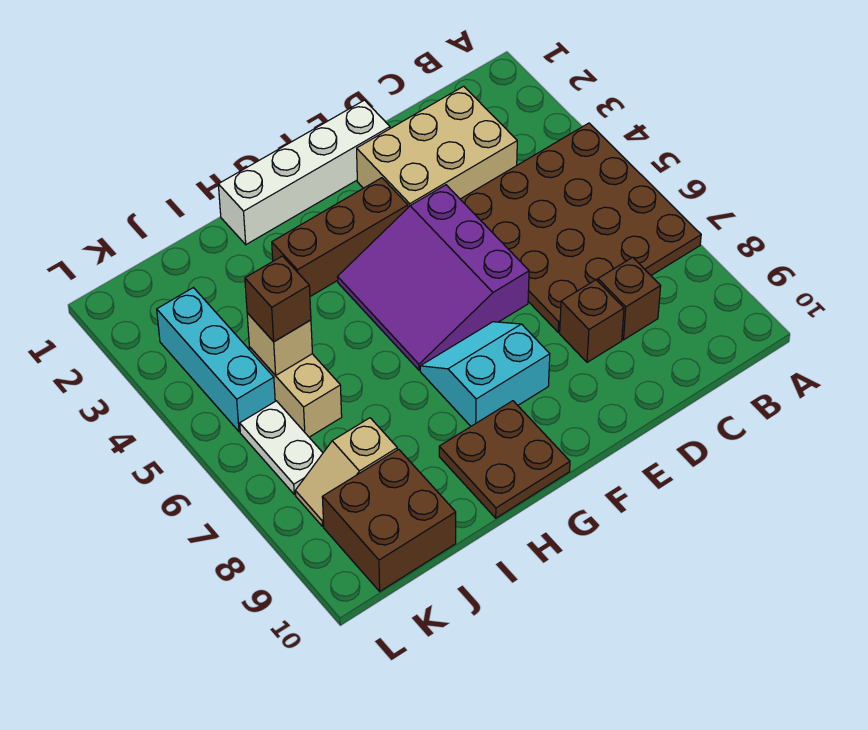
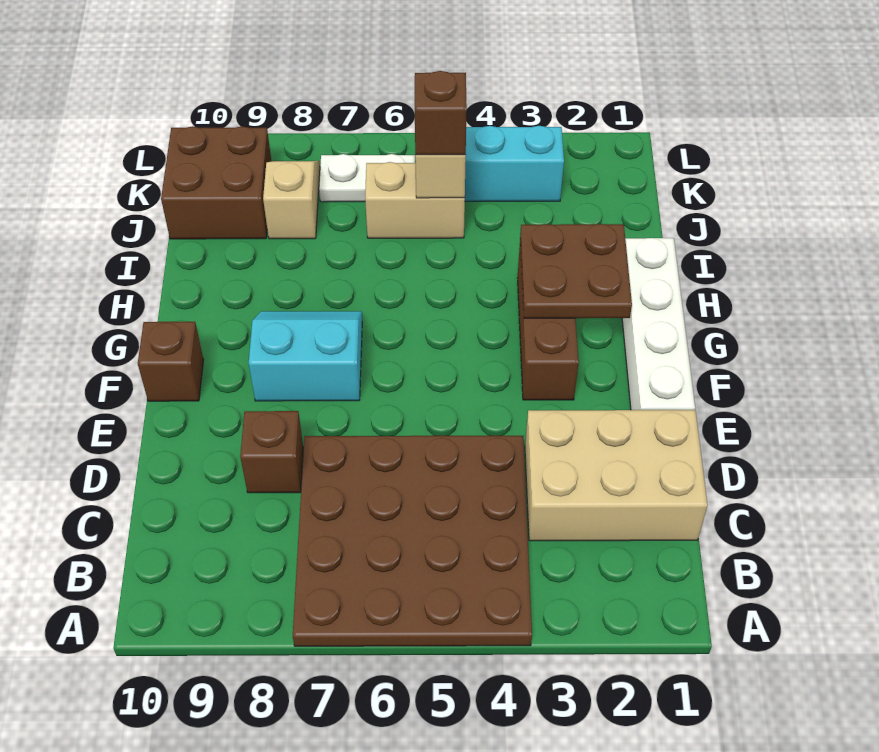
tan 2x3 brick [357,86,517,207] -> tan 2x3 brick turned to [525,410,707,541]
brown 1x1 brick [598,257,661,340] -> brown 1x1 brick moved to [138,322,204,401]
purple 3x3 slope [338,185,529,370] -> none
cyan 2x2 slope [420,322,550,426] -> cyan 2x2 slope turned to [249,311,362,401]
brown 2x2 plate [439,401,570,518] -> brown 2x2 plate moved to [520,224,632,318]

